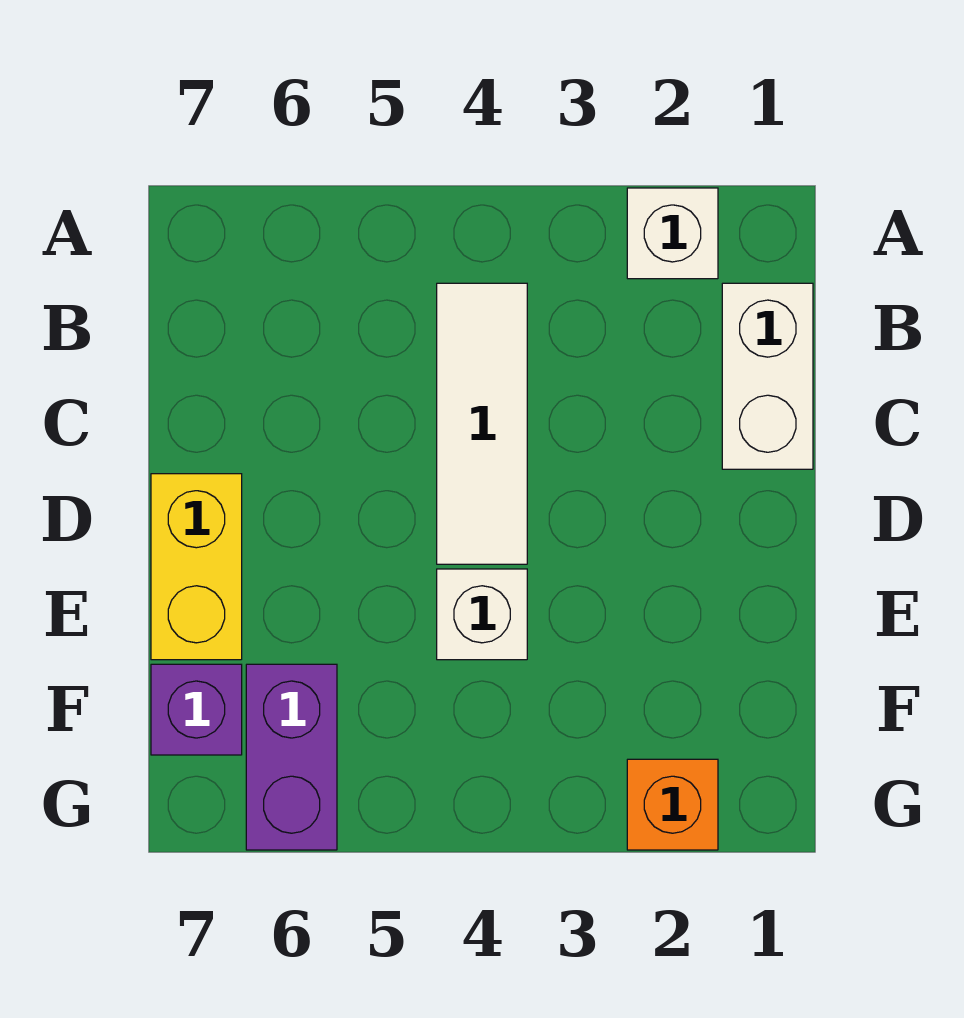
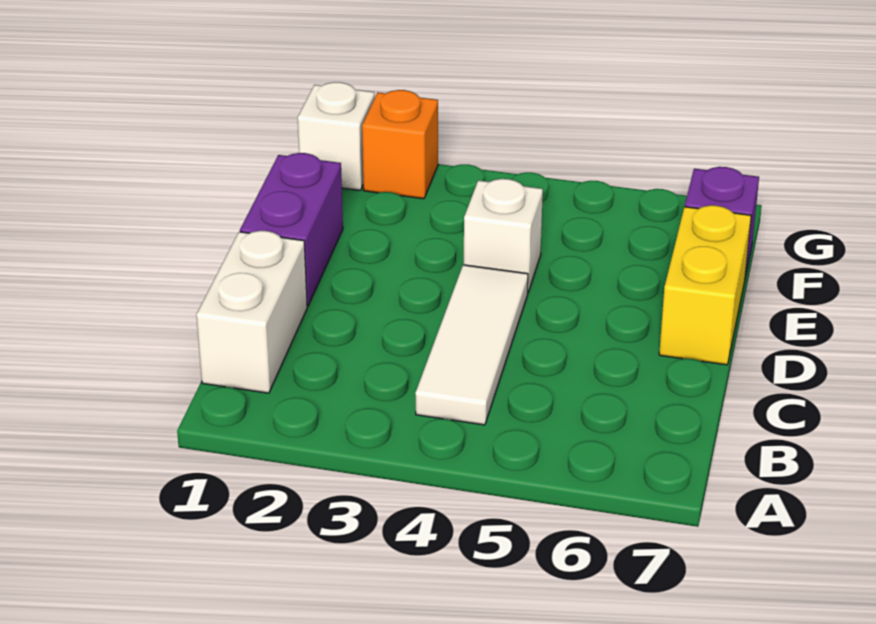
white 1x1 brick [627,188,718,279] -> white 1x1 brick moved to [298,82,375,190]
purple 1x2 brick [246,664,337,850] -> purple 1x2 brick moved to [240,153,343,306]

